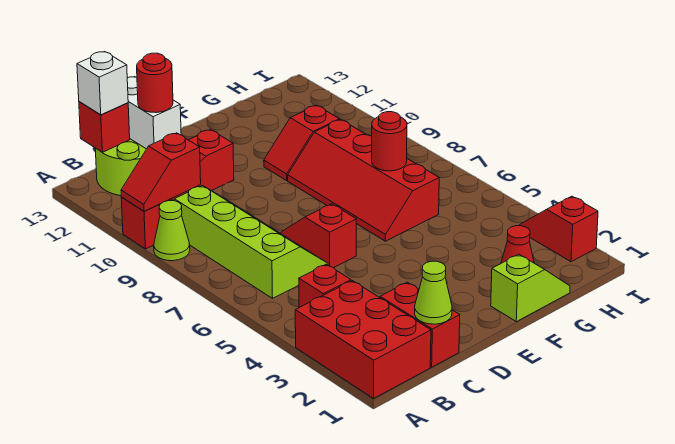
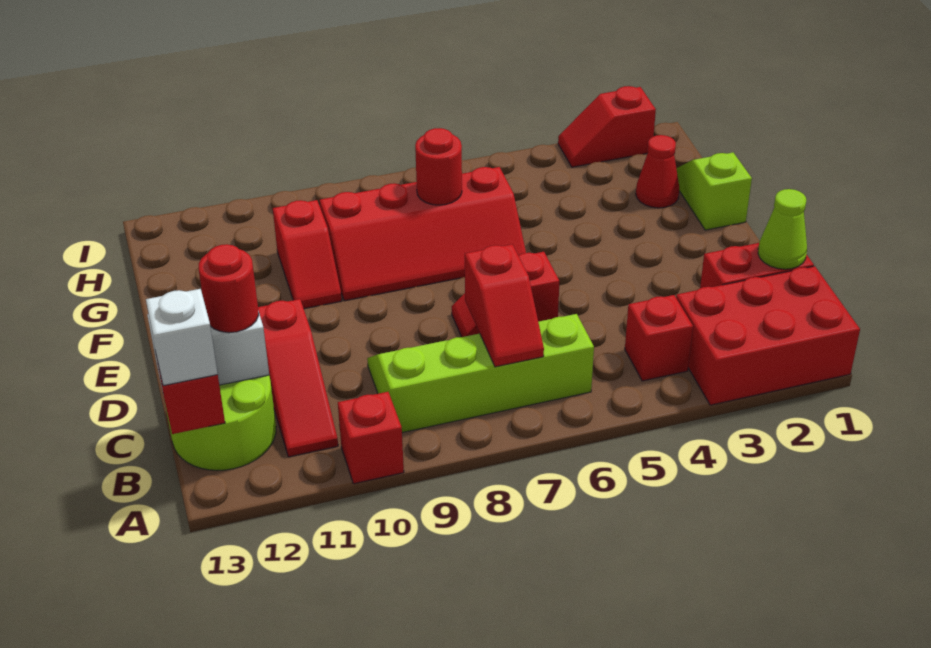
lime 1x1 cone [154,201,190,261] -> none
red 1x2 slope [121,133,201,211] -> red 1x2 slope moved to [465,244,544,367]

